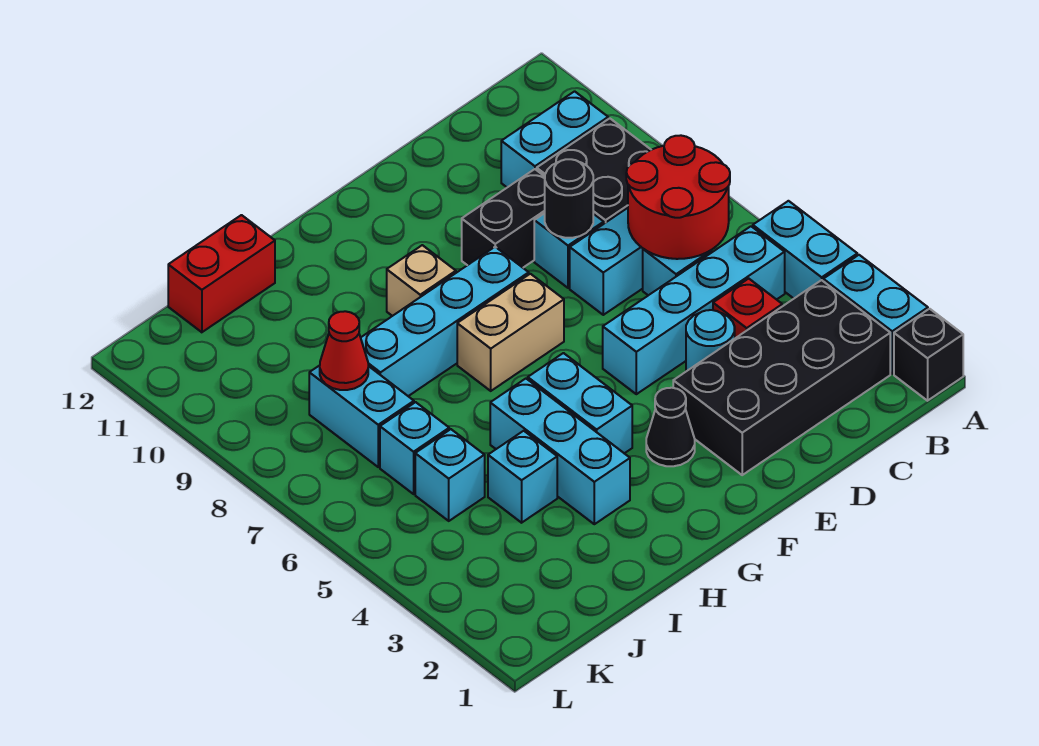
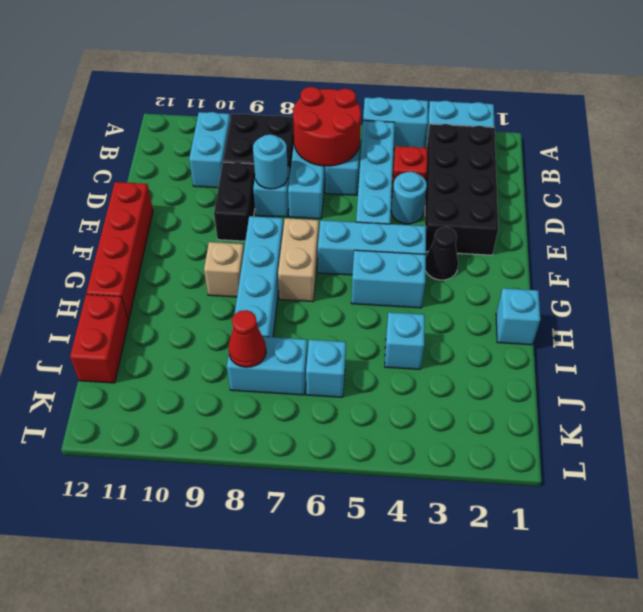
black 1x1 brick [894,309,963,401] -> none
black 1x1 round brick [545,159,593,238] -> cyan 1x1 round brick [253,134,288,189]
none -> red 1x4 brick [86,182,153,320]
cyan 1x3 brick [490,379,630,524] -> cyan 1x3 brick moved to [318,220,426,275]
cyan 1x1 brick [415,429,485,521] -> cyan 1x1 brick moved to [496,288,540,345]

